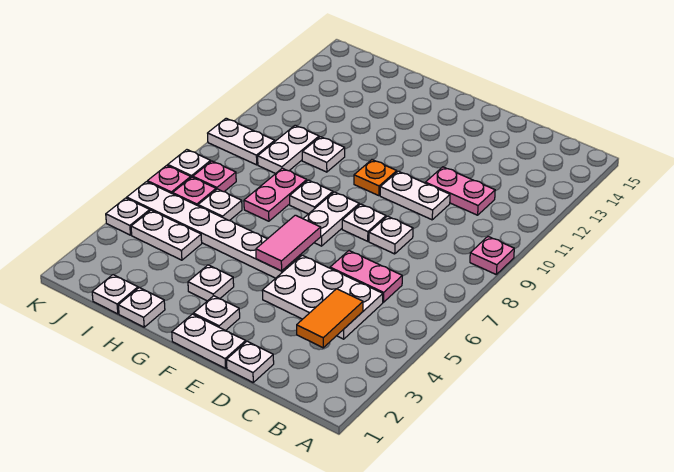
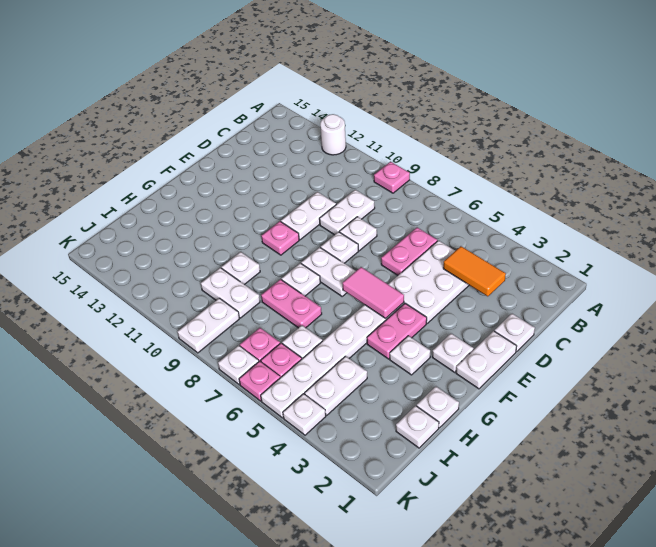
none -> white 1x1 round brick [320,114,346,155]
none -> white 1x2 plate [319,190,375,235]
pink 1x2 plate [425,167,495,215] -> pink 1x2 plate moved to [367,303,427,359]
orange 1x1 plate [354,160,397,196] -> pink 1x1 plate [261,221,299,255]

